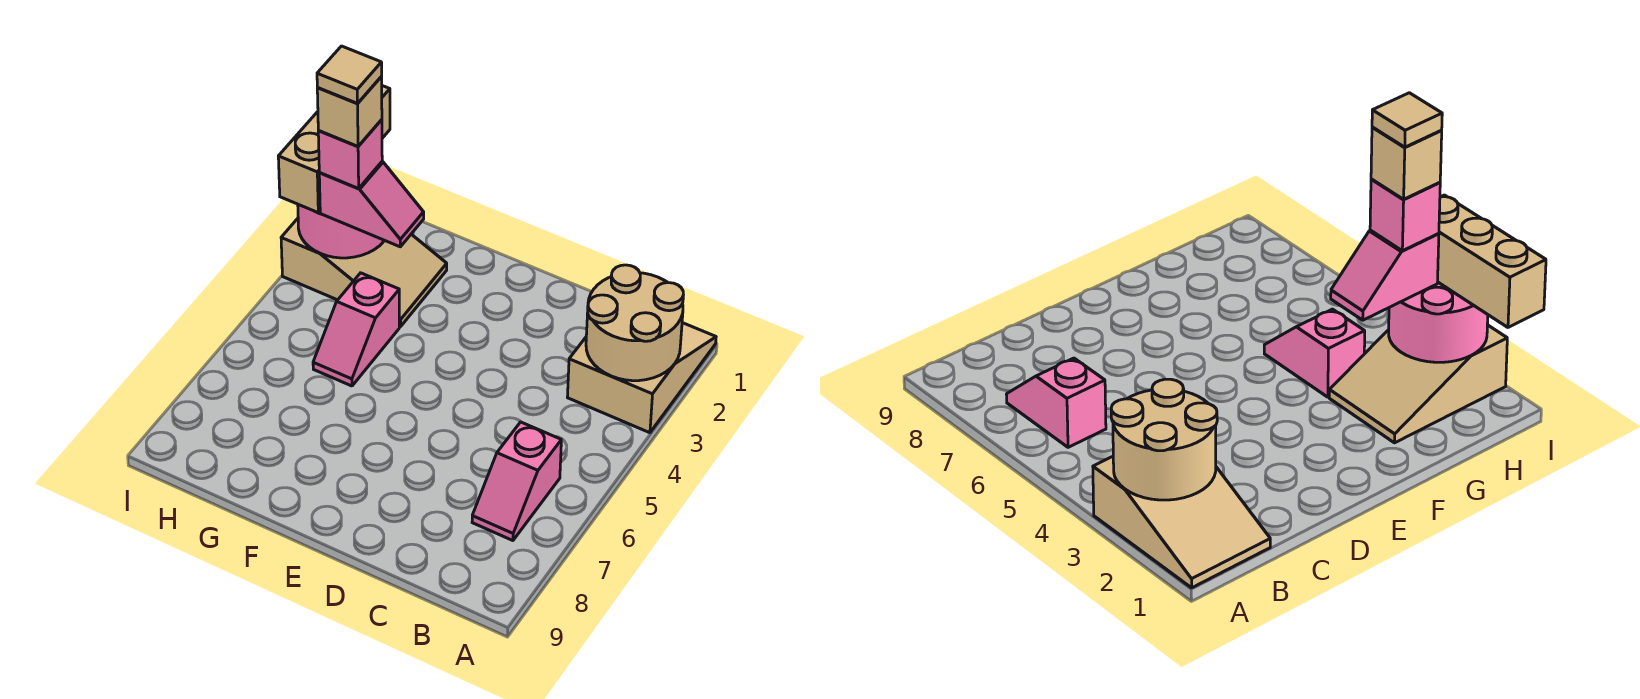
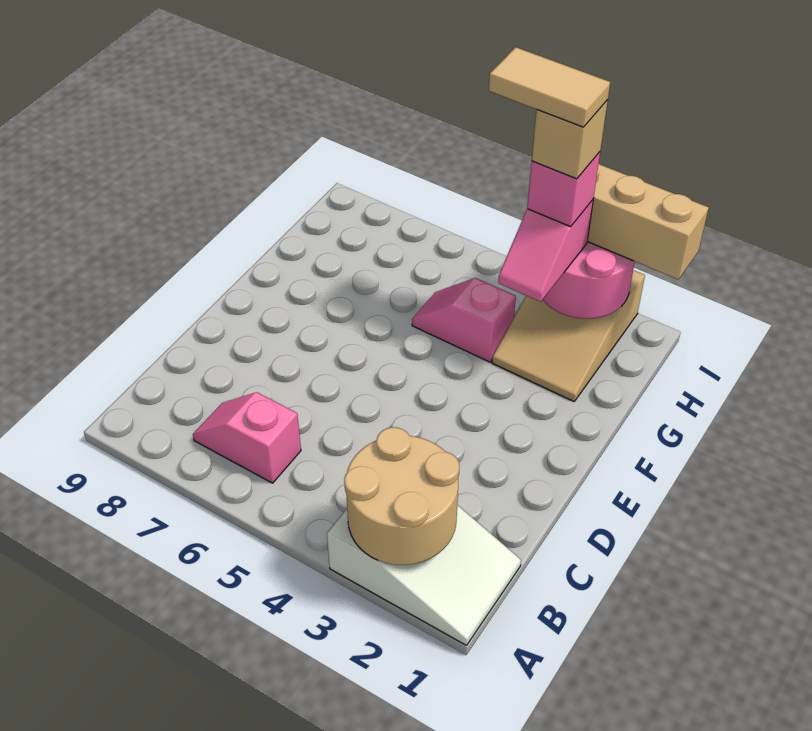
tan 2x3 slope [567,323,716,433] -> white 2x3 slope [327,505,521,645]
tan 1x1 tile [317,46,382,103] -> tan 1x2 tile [489,47,610,127]

